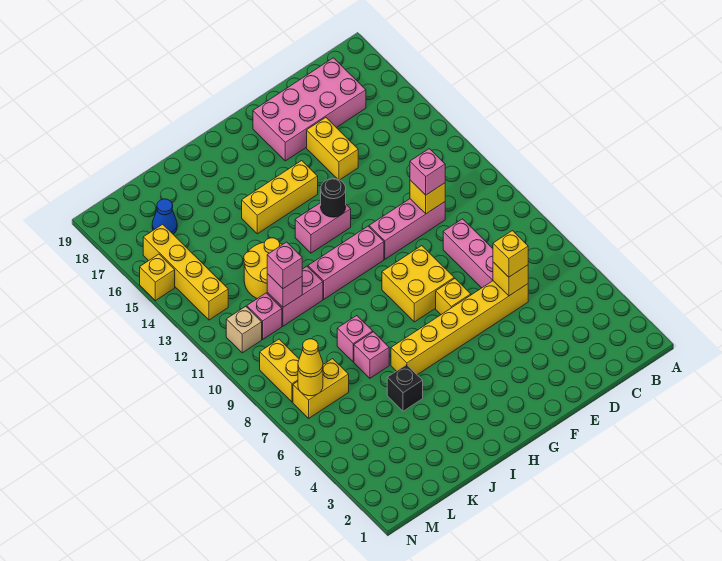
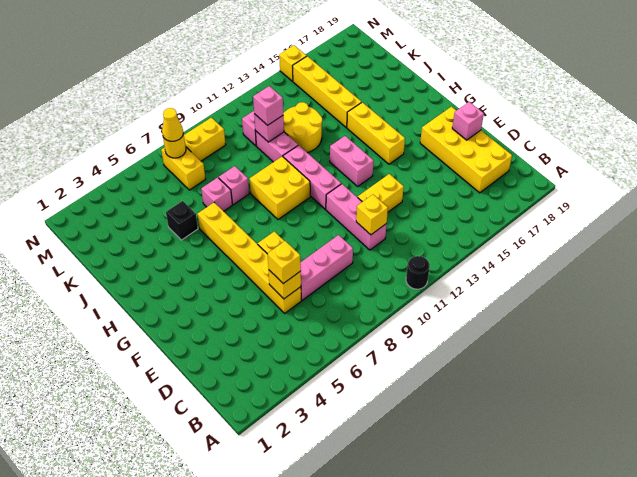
pink 2x4 brick [253,58,366,161] -> yellow 2x4 brick [420,107,512,193]
pink 1x1 brick [410,149,445,195] -> pink 1x1 brick moved to [452,102,484,140]
yellow 1x2 brick [307,118,358,180] -> yellow 1x2 brick moved to [358,174,404,212]
yellow 2x2 brick [382,246,454,322] -> yellow 2x2 brick moved to [250,156,310,219]
black 1x1 round brick [321,179,346,217] -> black 1x1 round brick moved to [406,256,430,289]
blue 1x1 cone [152,199,177,234] -> none
tan 1x1 brick [226,306,262,353] -> none
yellow 1x4 brick [143,224,228,320] -> yellow 1x4 brick turned to [293,56,362,127]

